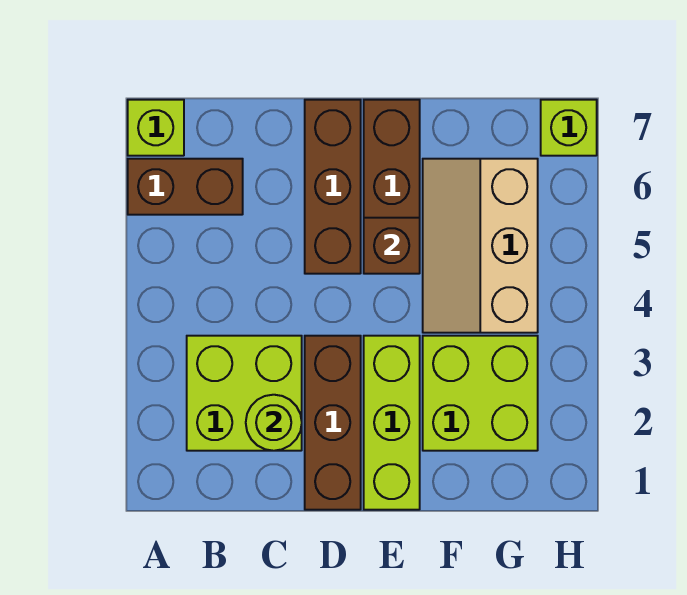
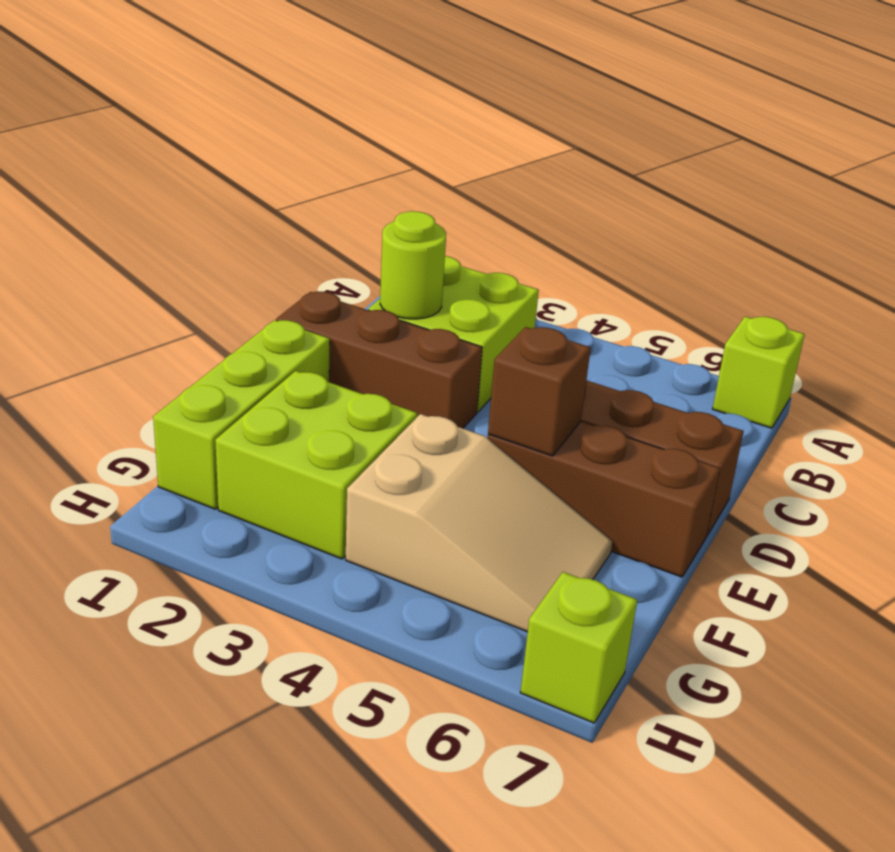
brown 1x2 brick [128,159,243,215] -> none
lime 1x3 brick [364,336,420,510] -> lime 1x3 brick turned to [153,320,330,509]
tan 2x3 slope [423,159,538,333] -> tan 2x3 slope turned to [346,414,612,632]

